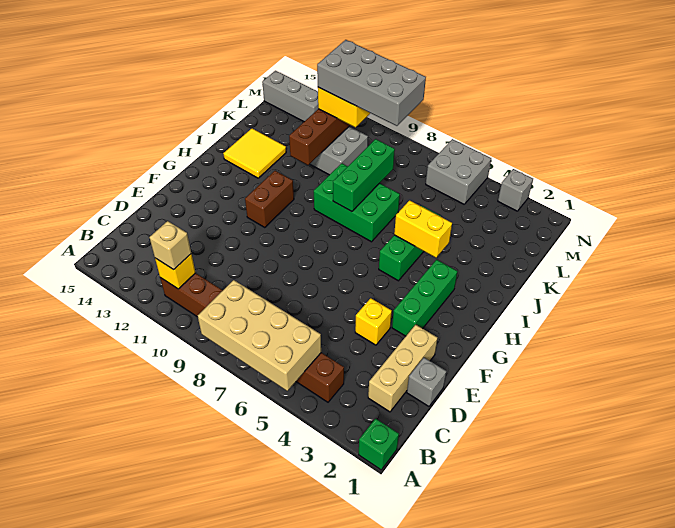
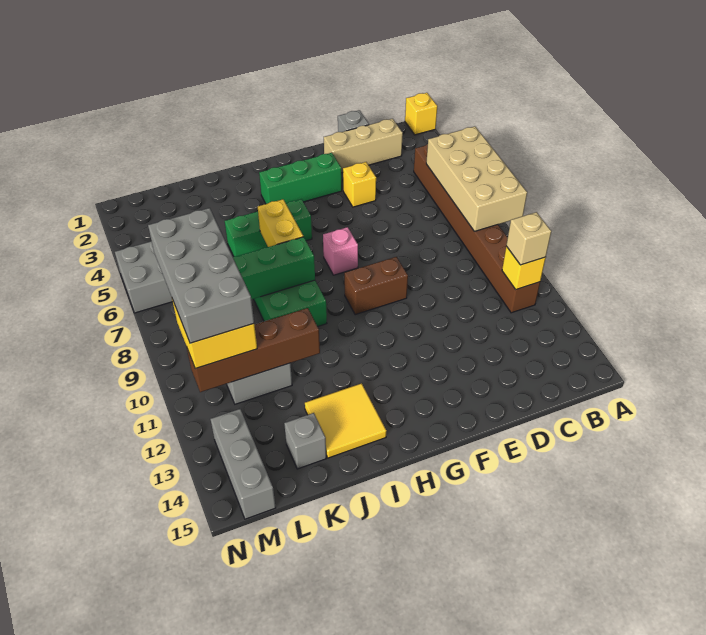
green 1x1 brick [359,419,399,470] -> yellow 1x1 brick [405,93,437,135]
none -> pink 1x1 brick [323,227,358,275]
brown 1x2 brick [245,171,294,228] -> brown 1x2 brick moved to [344,257,408,315]
yellow 1x2 brick [394,200,452,258] -> yellow 1x2 brick moved to [258,199,303,247]
grey 1x1 brick [498,169,533,211] -> grey 1x1 brick moved to [284,413,326,469]

